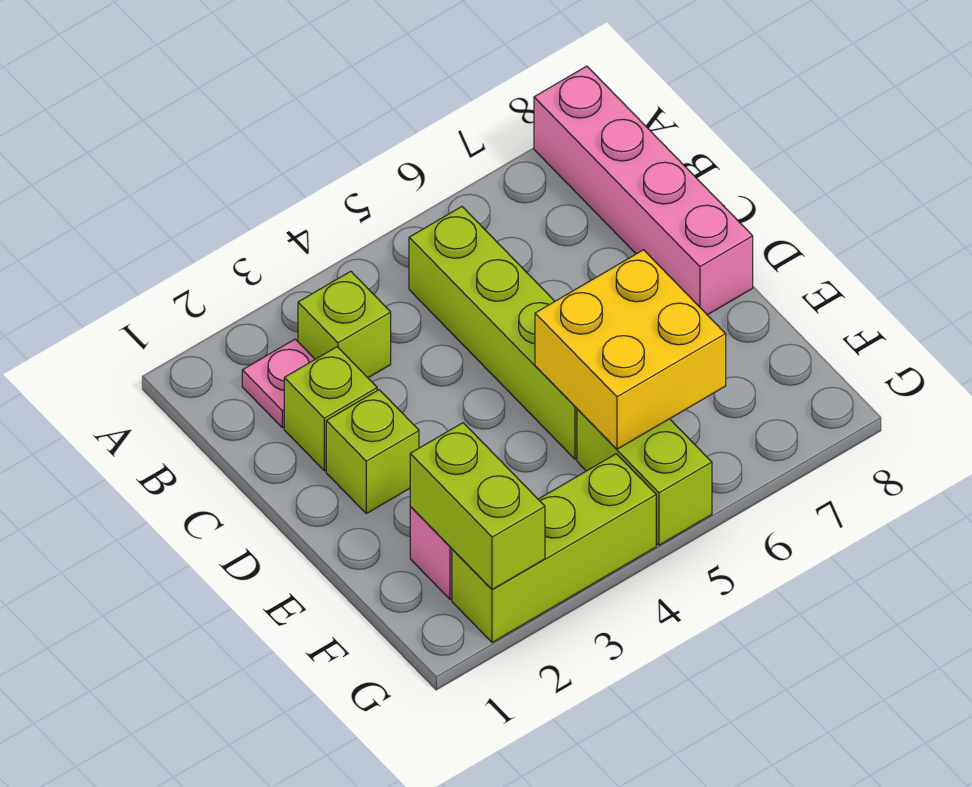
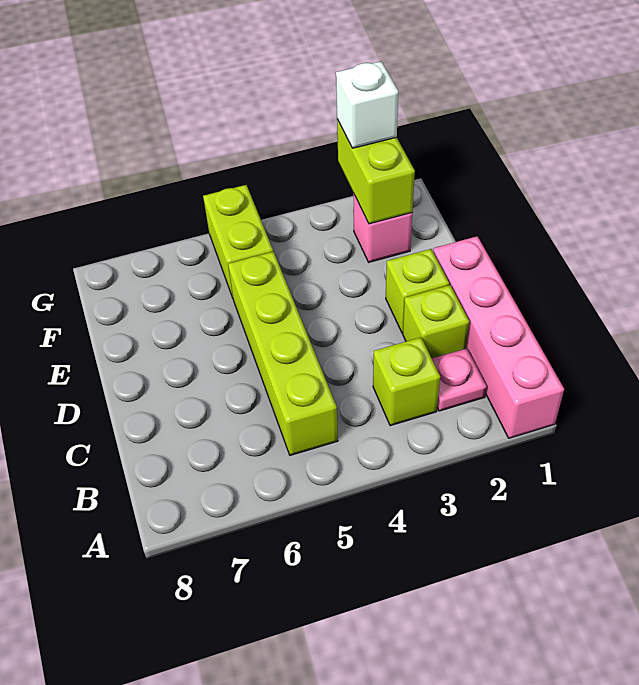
pink 1x4 brick [534,66,753,315] -> pink 1x4 brick moved to [433,236,564,438]
yellow 2x2 brick [535,250,726,449] -> none
lime 1x3 brick [452,454,656,643] -> none
none -> white 1x1 brick [336,62,398,148]

